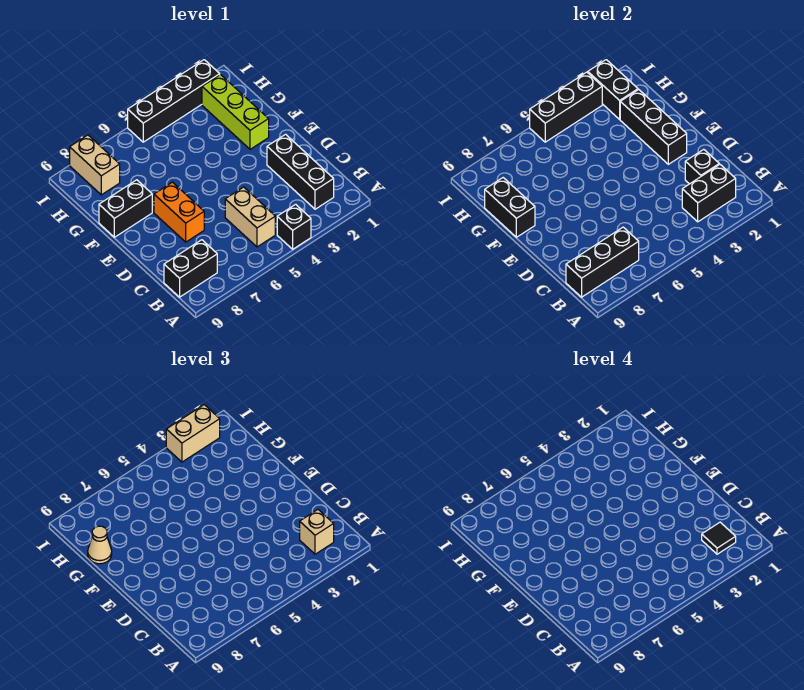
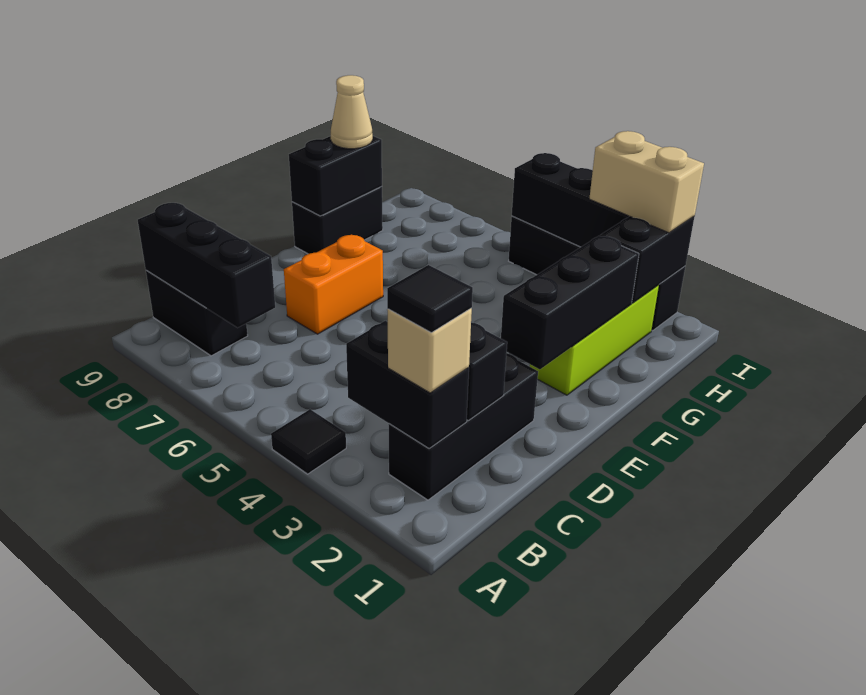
black 1x1 brick [277,204,311,249] -> black 1x1 tile [271,409,346,474]
tan 1x2 brick [225,187,275,247] -> none
black 1x2 brick [99,180,152,237] -> black 1x2 brick turned to [292,186,383,254]
tan 1x2 brick [70,135,120,195] -> none

